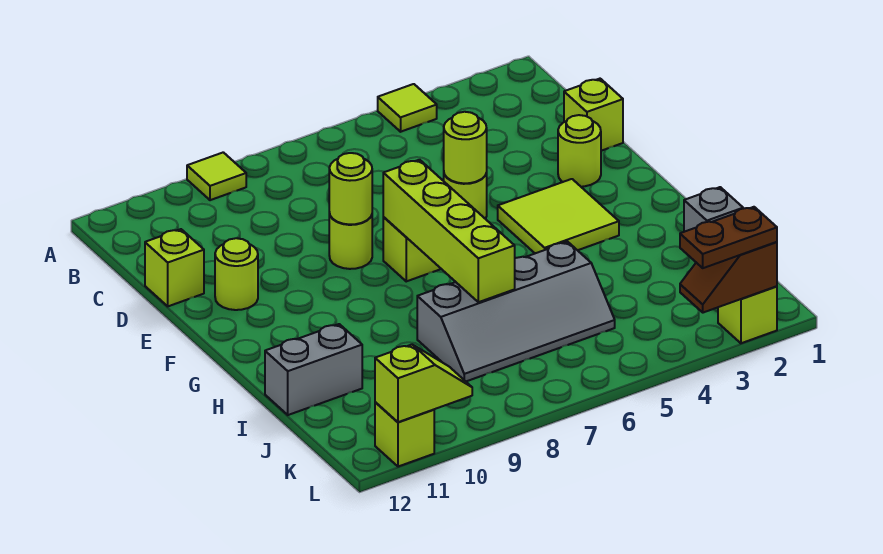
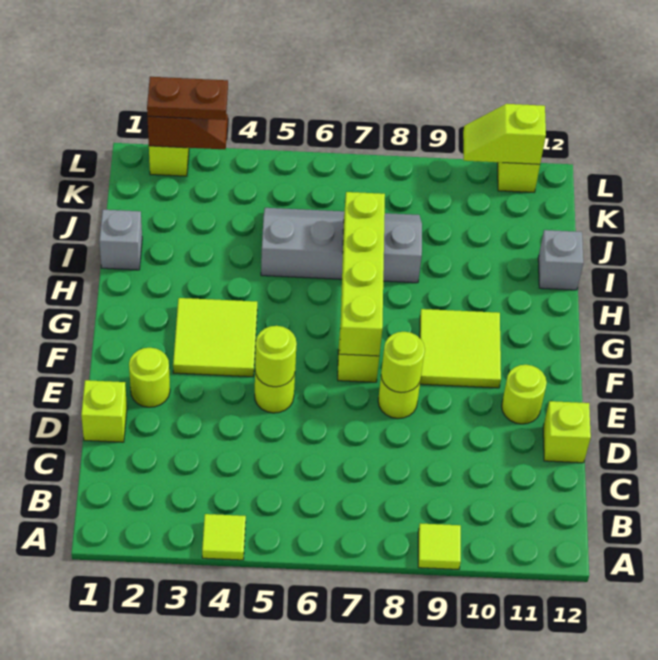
none -> lime 2x2 tile [420,309,501,388]
grey 1x2 brick [265,324,362,415] -> grey 1x1 brick [538,230,583,290]

